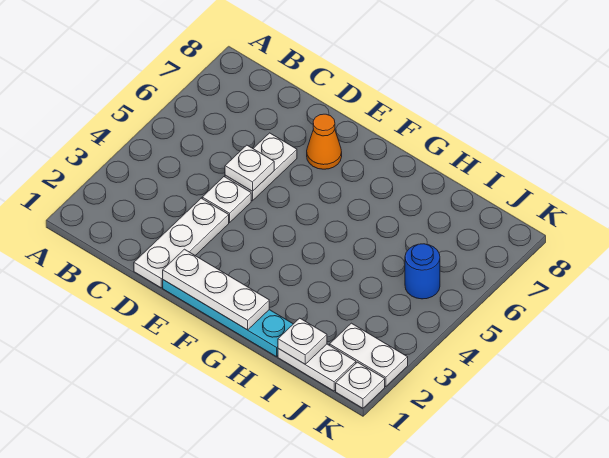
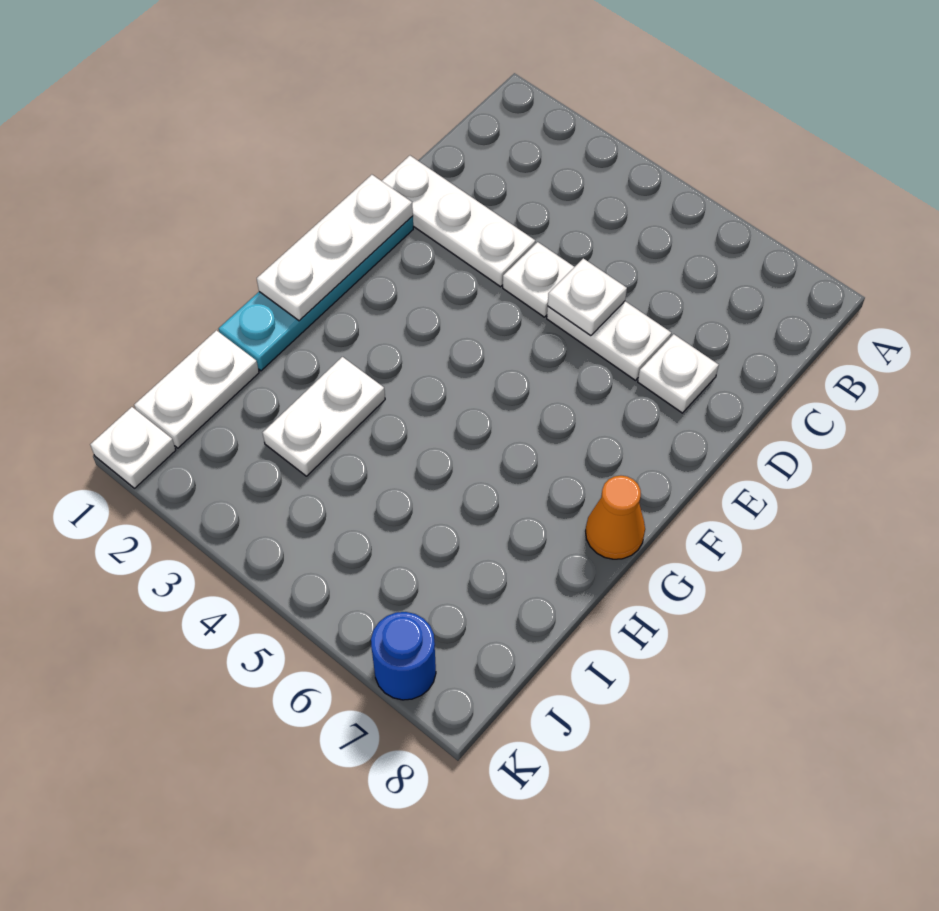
orange 1x1 cone [307,114,342,169] -> orange 1x1 cone moved to [586,476,645,559]
white 1x1 plate [278,318,327,364] -> white 1x1 plate moved to [638,334,719,413]
white 1x2 plate [330,323,408,387] -> white 1x2 plate moved to [263,357,385,476]
blue 1x1 round brick [405,244,440,299] -> blue 1x1 round brick moved to [371,612,436,700]

